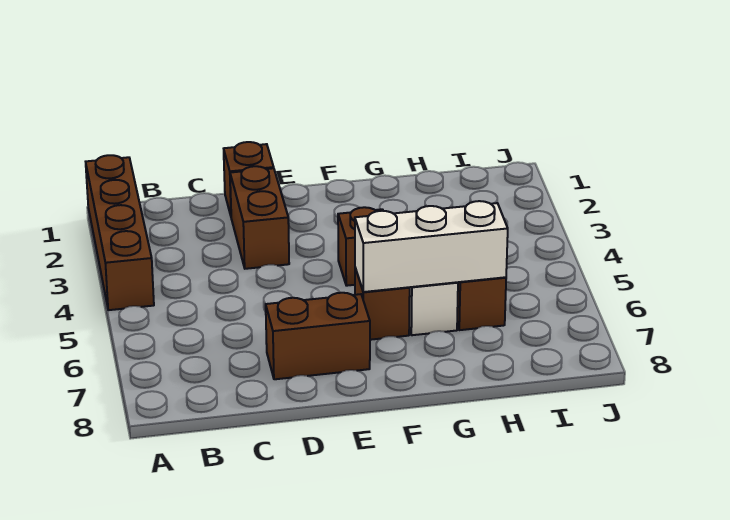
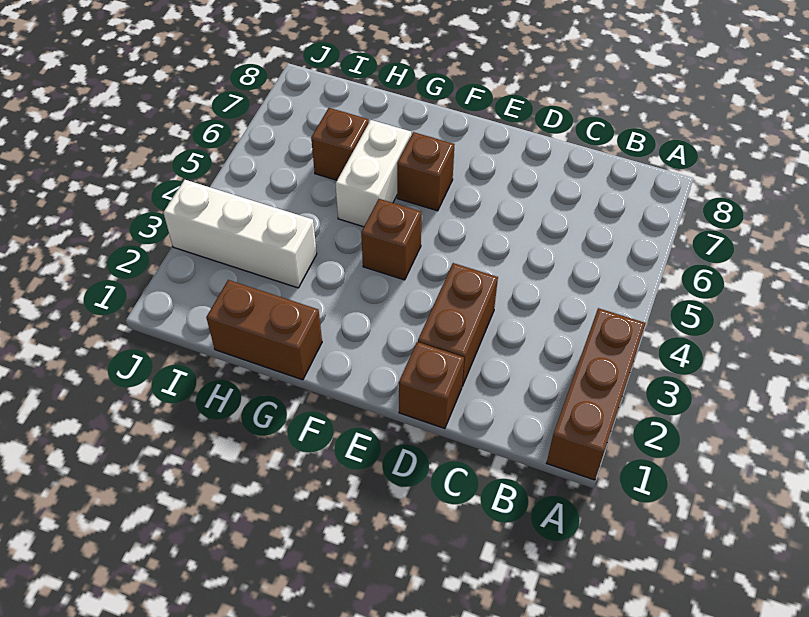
brown 1x4 brick [86,155,154,310] -> brown 1x3 brick [547,308,646,480]
brown 1x2 brick [266,293,370,379] -> brown 1x2 brick moved to [206,280,322,380]
white 1x3 brick [355,201,508,292] -> white 1x3 brick moved to [163,180,317,288]

